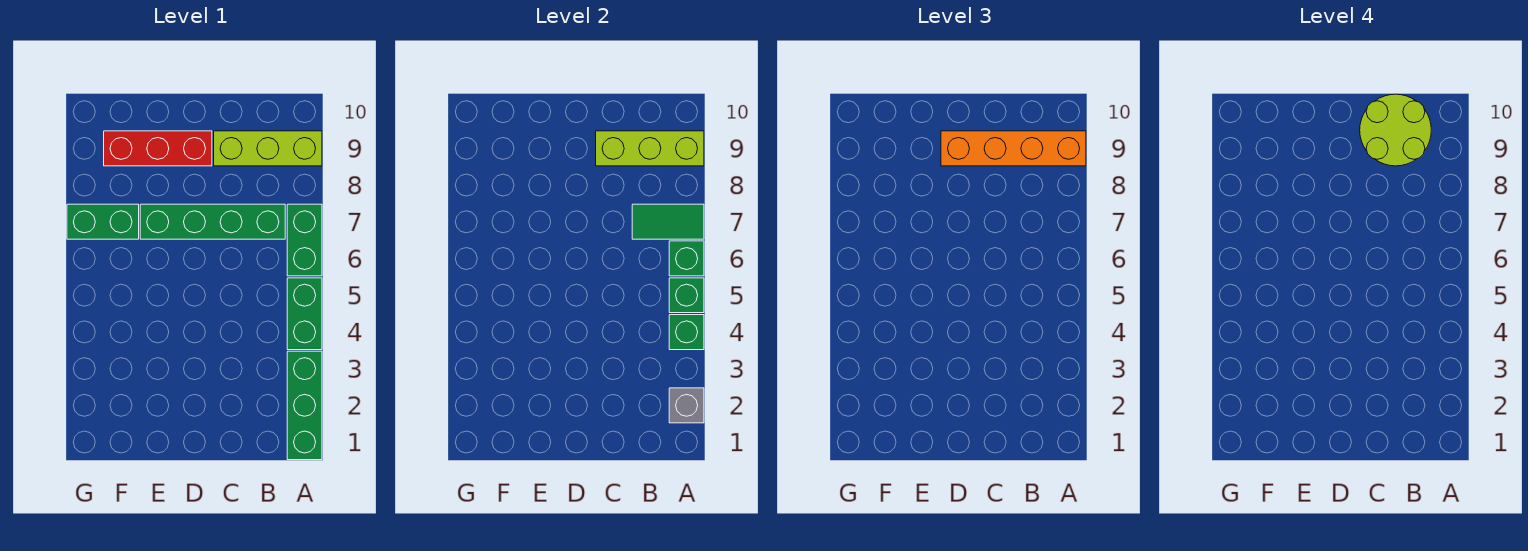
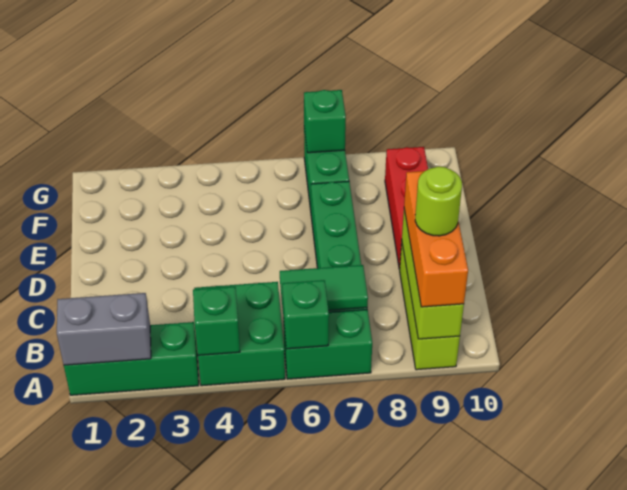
grey 1x1 brick [669,388,704,423] -> grey 1x2 brick [57,293,151,365]
green 1x2 brick [287,278,322,350] -> green 2x2 brick [194,282,285,386]
green 1x1 brick [669,278,704,313] -> green 1x1 brick moved to [304,90,346,153]
green 1x2 tile [632,204,704,239] -> green 1x2 tile turned to [280,265,368,310]
orange 1x4 brick [941,131,1086,166] -> orange 1x3 brick [404,171,468,307]
lime 2x2 round brick [1360,94,1431,166] -> lime 1x1 round brick [415,167,462,236]

